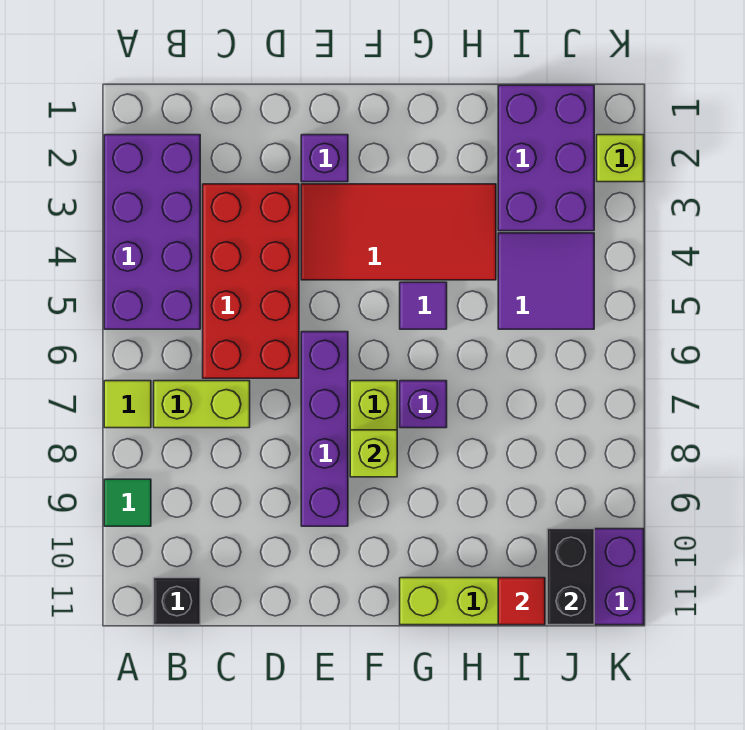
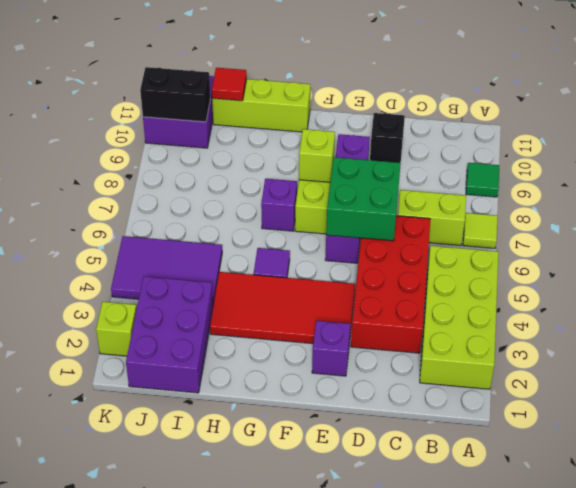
purple 2x4 brick [104,135,200,329] -> lime 2x4 brick [420,246,498,389]
black 1x1 brick [154,578,200,625] -> black 1x1 brick moved to [370,113,405,163]
none -> green 2x2 brick [326,157,401,241]
purple 2x2 tile [498,233,594,329] -> purple 2x3 tile [111,236,222,305]
black 1x2 brick [547,529,594,625] -> black 1x2 brick turned to [140,67,210,122]

